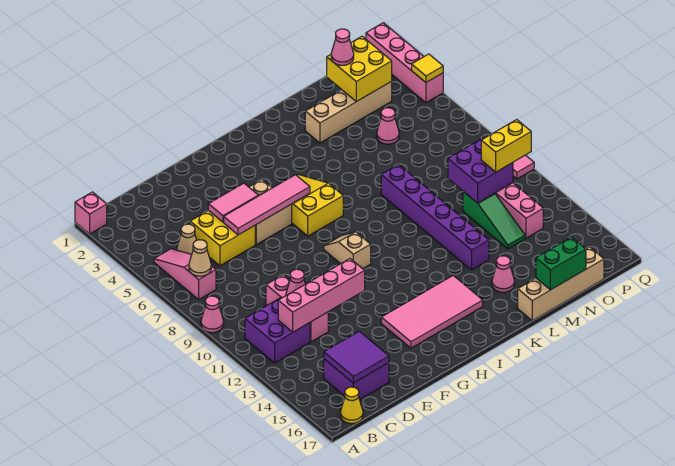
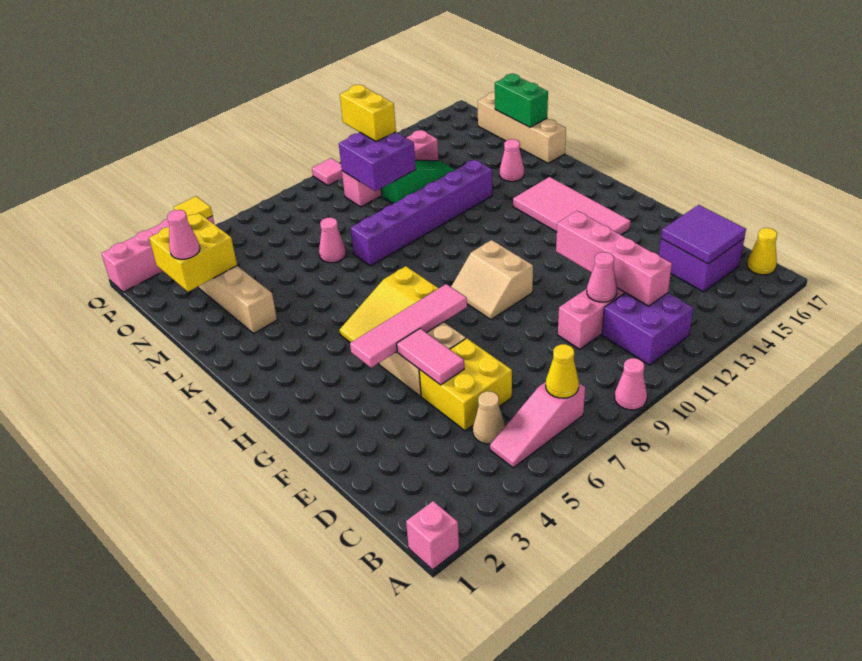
tan 1x1 cone [189,240,211,276] -> yellow 1x1 cone [546,344,579,398]
pink 1x4 tile [224,175,310,235] -> pink 1x4 tile turned to [350,284,467,368]
tan 1x2 slope [324,232,371,269] -> tan 2x2 slope [451,240,533,320]
pink 1x1 cone [377,108,399,144] -> pink 1x1 cone moved to [319,218,346,263]

